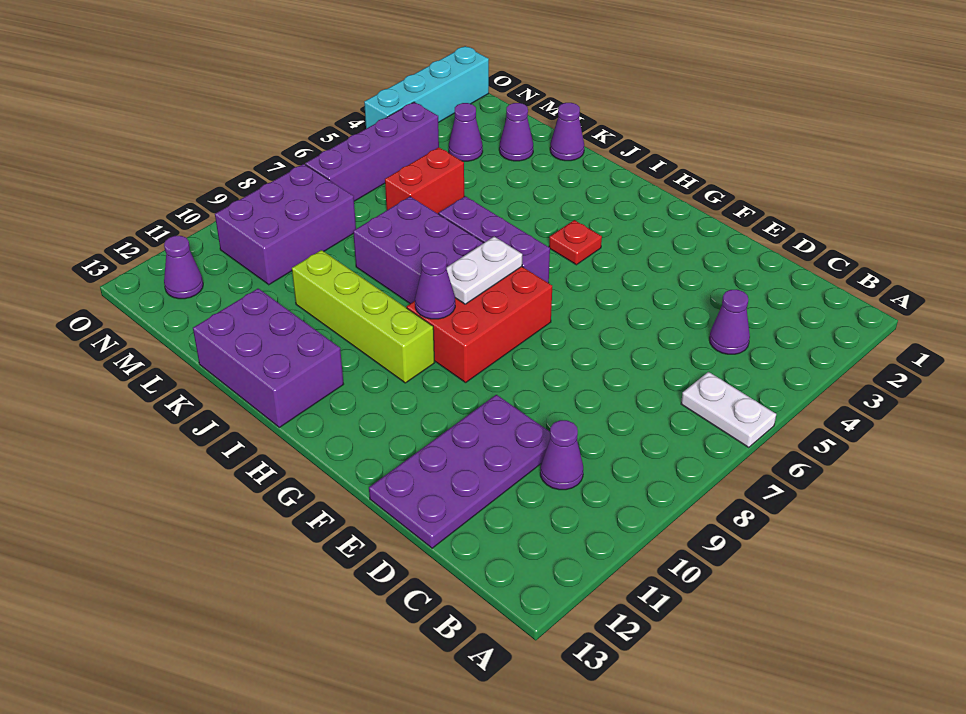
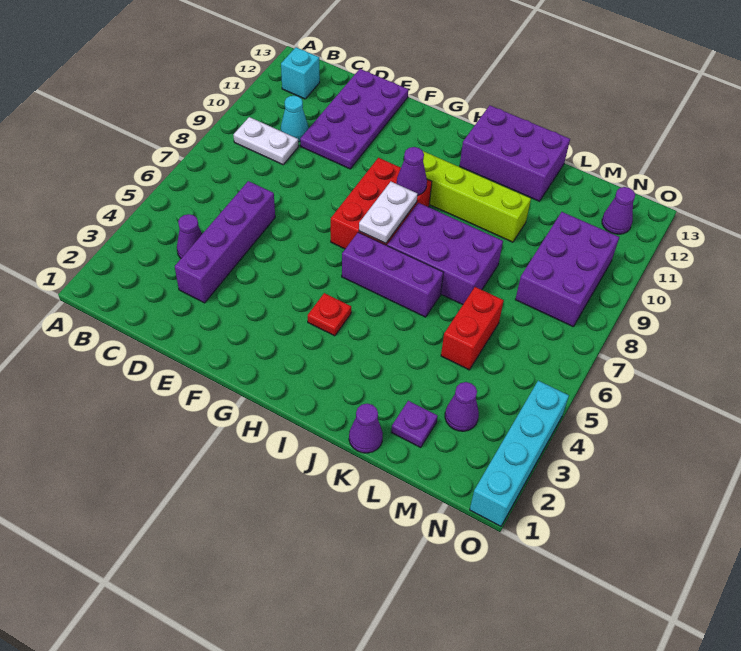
white 1x2 plate [681,372,776,448] -> white 1x2 plate moved to [234,117,298,165]
none -> cyan 1x1 brick [281,47,320,99]
purple 1x1 cone [540,420,583,490] -> cyan 1x1 cone [281,96,309,142]
purple 1x1 cone [499,103,533,161] -> purple 1x1 plate [391,401,438,448]
purple 1x4 brick [305,102,439,201] -> purple 1x4 brick moved to [175,181,275,303]

